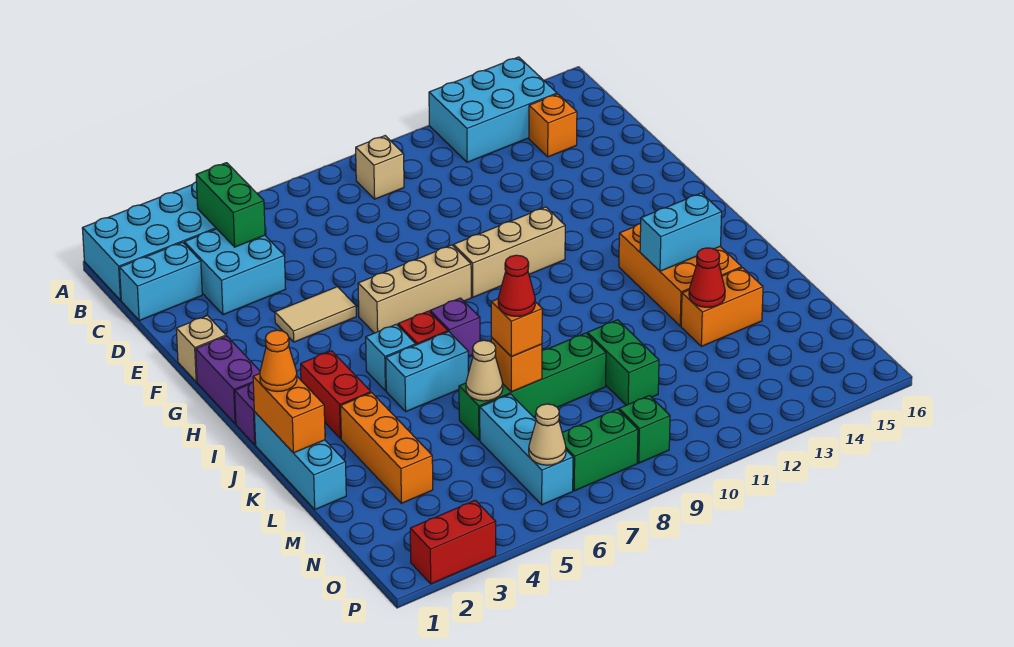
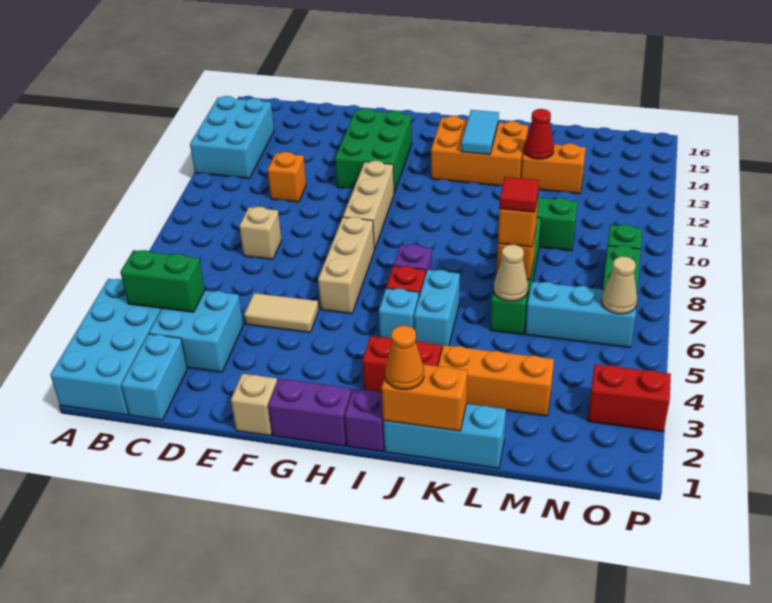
tan 1x1 brick [356,136,404,199] -> tan 1x1 brick moved to [239,207,282,259]
orange 1x1 brick [529,94,577,157] -> orange 1x1 brick moved to [267,152,306,202]
tan 1x2 tile [275,287,356,342] -> tan 1x2 tile turned to [244,293,319,333]
none -> green 2x3 brick [335,108,412,193]
cyan 1x2 brick [640,193,722,271] -> cyan 1x2 tile [461,110,499,155]
red 1x1 cone [498,255,535,316] -> red 1x1 tile [499,177,539,212]
orange 1x2 brick [681,268,763,346] -> orange 1x2 brick turned to [521,143,586,194]
red 1x2 brick [410,500,496,584] -> red 1x2 brick turned to [588,364,671,432]

